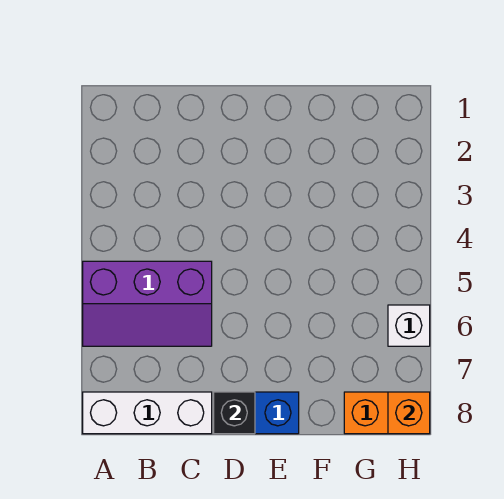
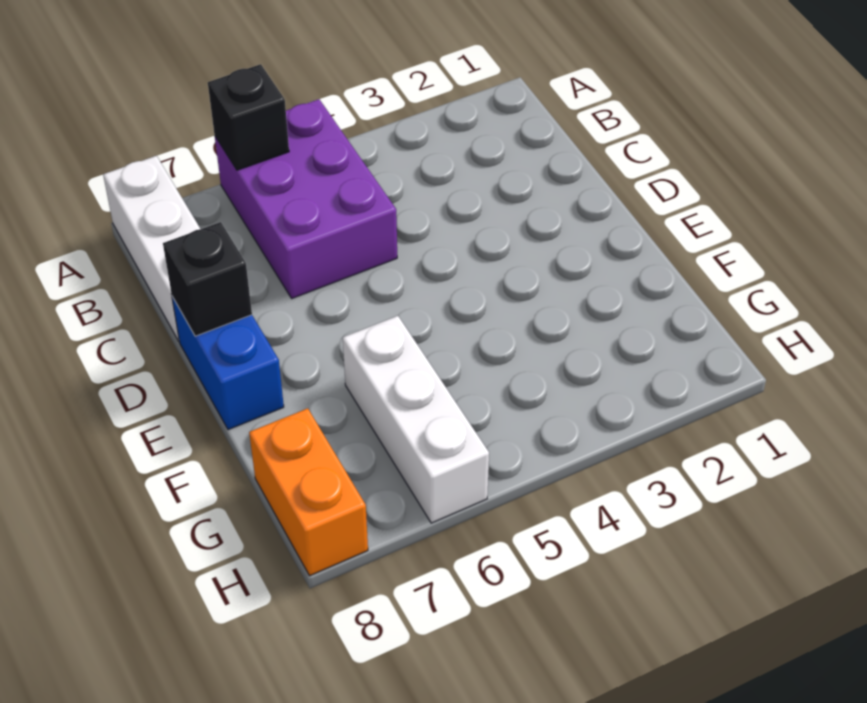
purple 2x3 slope [83,261,212,346] -> purple 2x3 brick [215,99,397,298]
none -> black 1x1 brick [208,64,289,170]
white 1x1 brick [388,305,430,346] -> white 1x3 brick [343,316,489,523]
orange 1x1 brick [388,392,430,434] -> none

